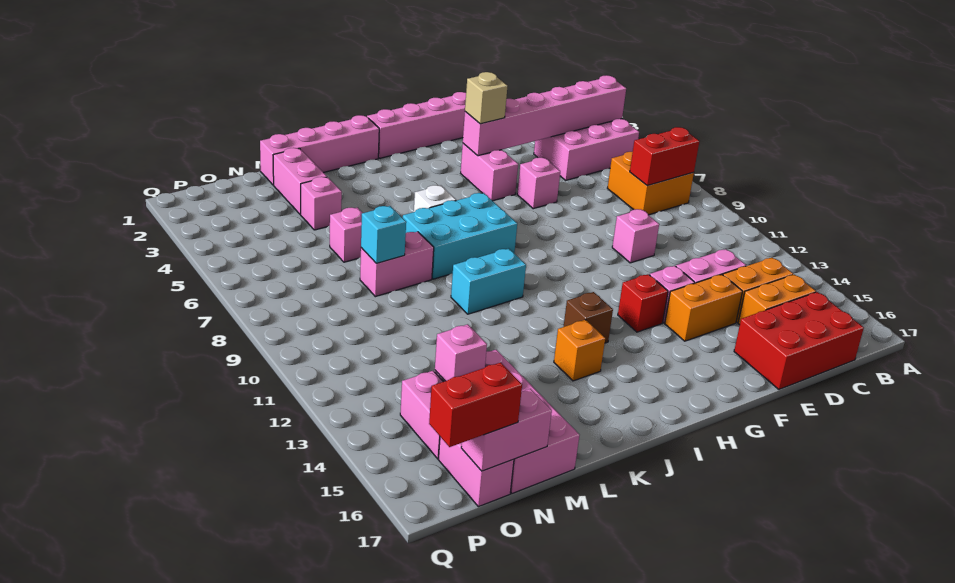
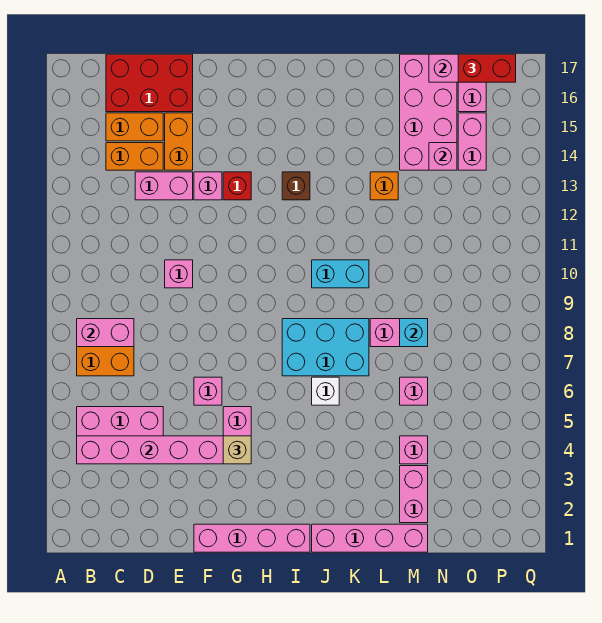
red 1x2 brick [630,127,699,186] -> pink 1x2 brick [77,319,134,347]
orange 1x2 brick [665,274,743,341] -> orange 1x2 brick turned to [165,113,193,170]
orange 1x1 brick [554,320,605,381] -> orange 1x1 brick moved to [370,172,398,200]

